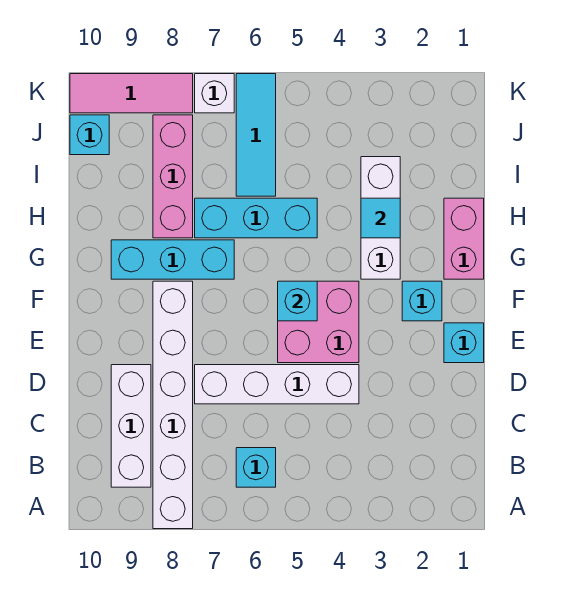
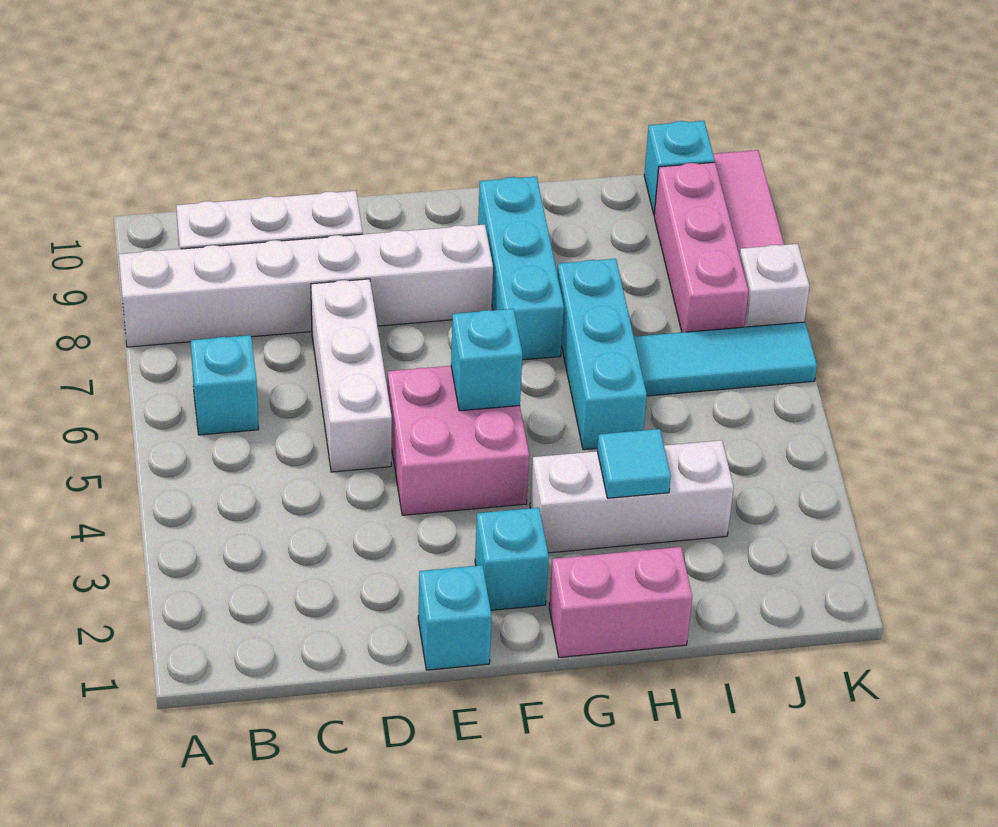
white 1x4 brick [195,365,359,404] -> white 1x3 brick [311,279,392,472]
pink 1x3 brick [153,115,193,238] -> pink 1x3 brick turned to [654,162,749,332]

